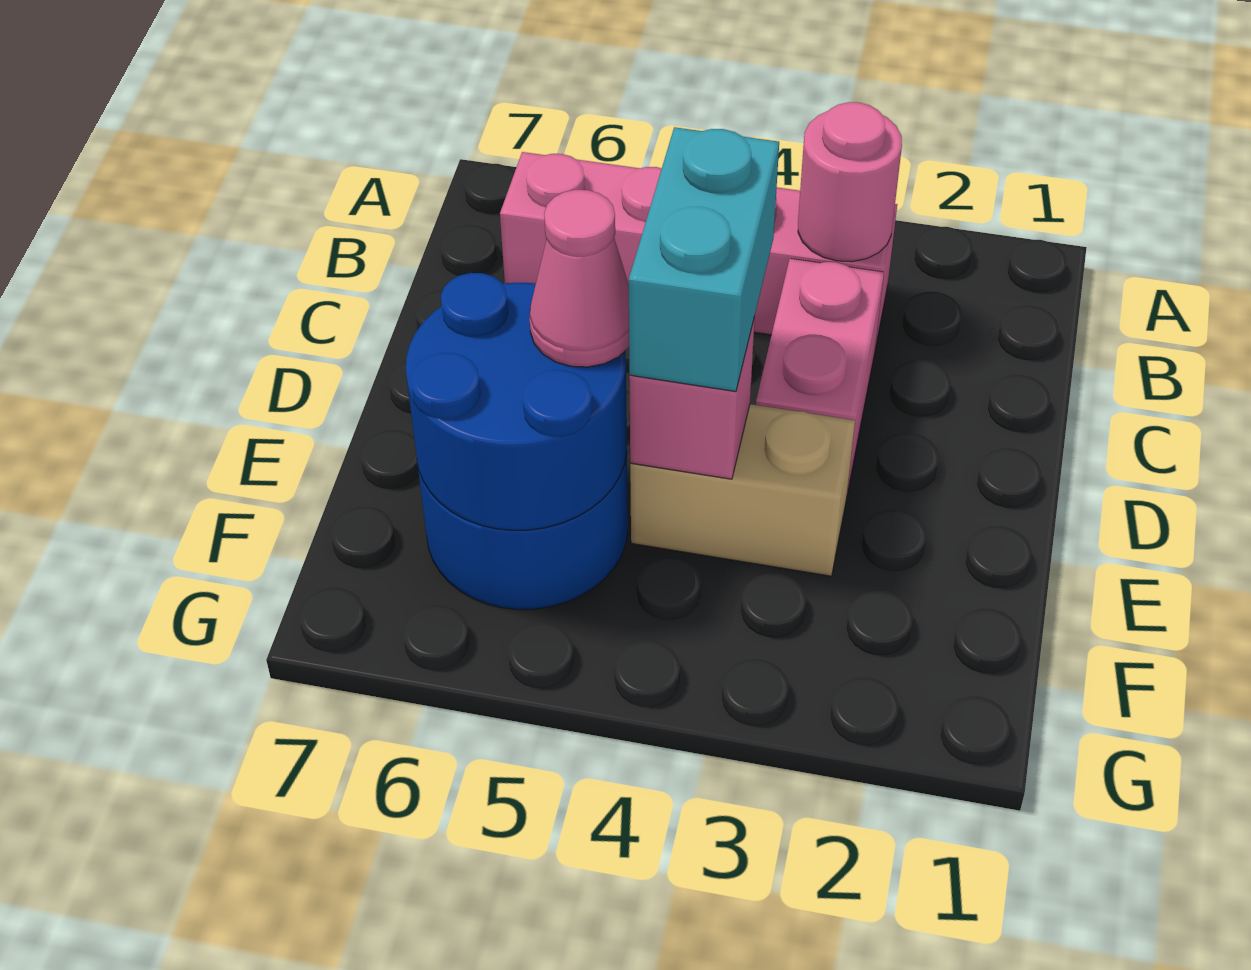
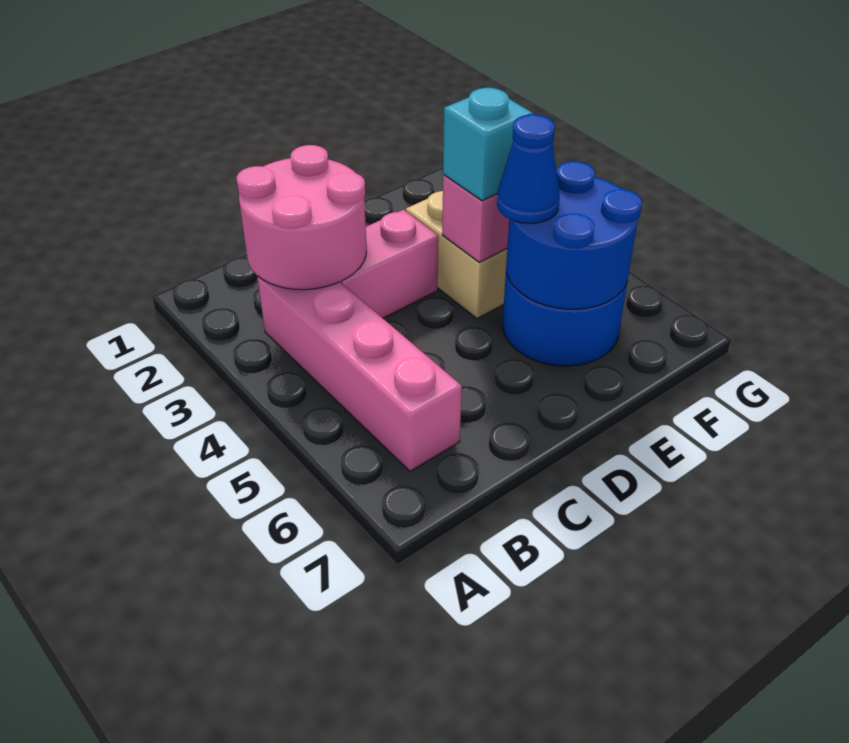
pink 1x1 round brick [798,102,902,262] -> pink 2x2 round brick [237,145,367,290]
cyan 1x2 brick [629,127,779,392] -> cyan 1x1 brick [443,88,533,201]
pink 1x1 cone [529,190,629,367] -> blue 1x1 cone [497,114,560,223]

